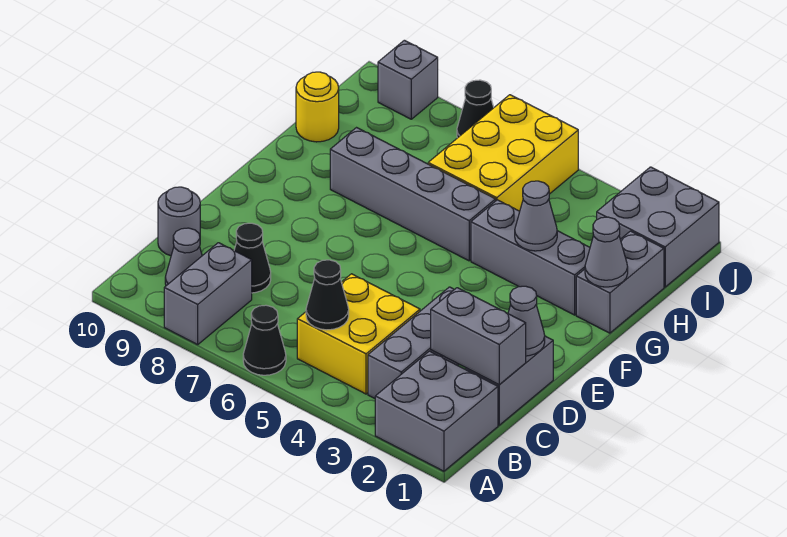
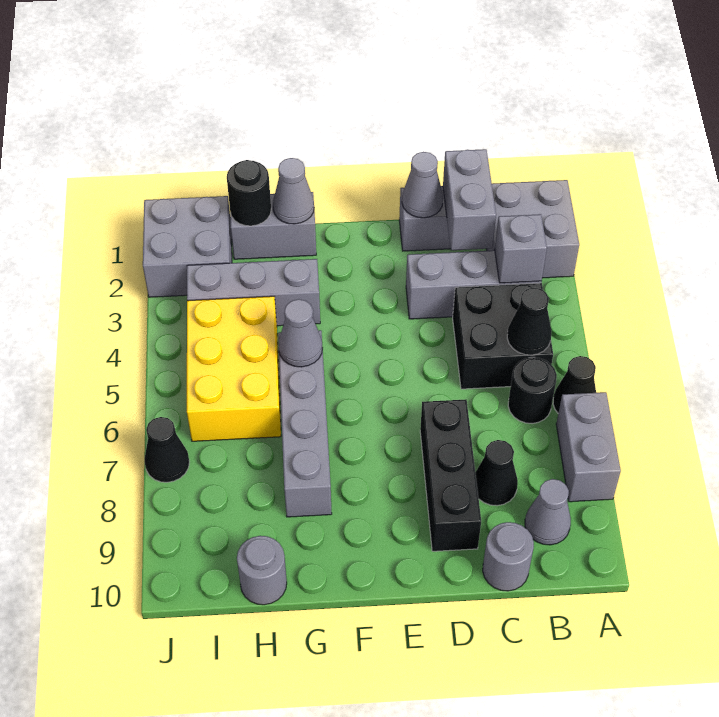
grey 1x2 brick [164,243,252,345] -> grey 1x2 brick turned to [556,392,621,502]
yellow 2x2 brick [297,274,420,394] -> black 2x2 brick [453,283,553,389]
none -> black 1x1 round brick [508,357,557,424]
none -> black 1x3 brick [420,399,481,551]
grey 1x3 brick [471,200,590,315] -> grey 1x3 brick turned to [187,259,320,326]
grey 1x1 cone [515,181,557,251] -> grey 1x1 cone moved to [278,299,323,367]
none -> black 1x1 round brick [227,160,271,226]
yellow 2x3 brick [428,95,578,211] -> yellow 2x3 brick turned to [187,296,281,441]
yellow 1x1 round brick [296,72,339,142] -> grey 1x1 round brick [237,536,287,605]
grey 1x1 brick [378,40,438,119] -> grey 1x1 brick moved to [495,214,547,283]

